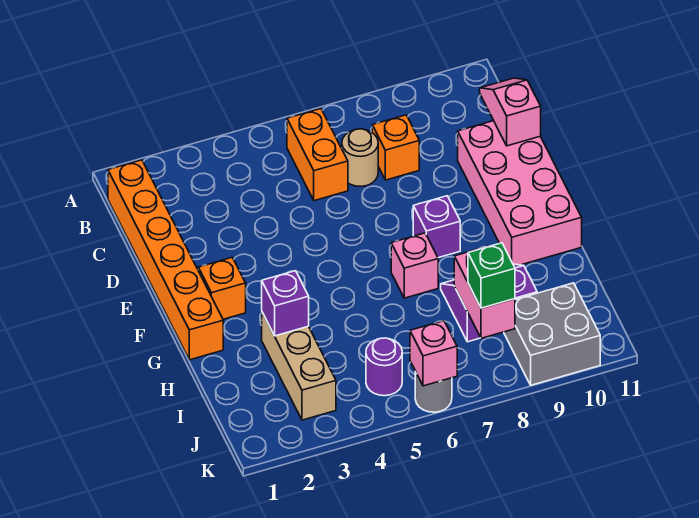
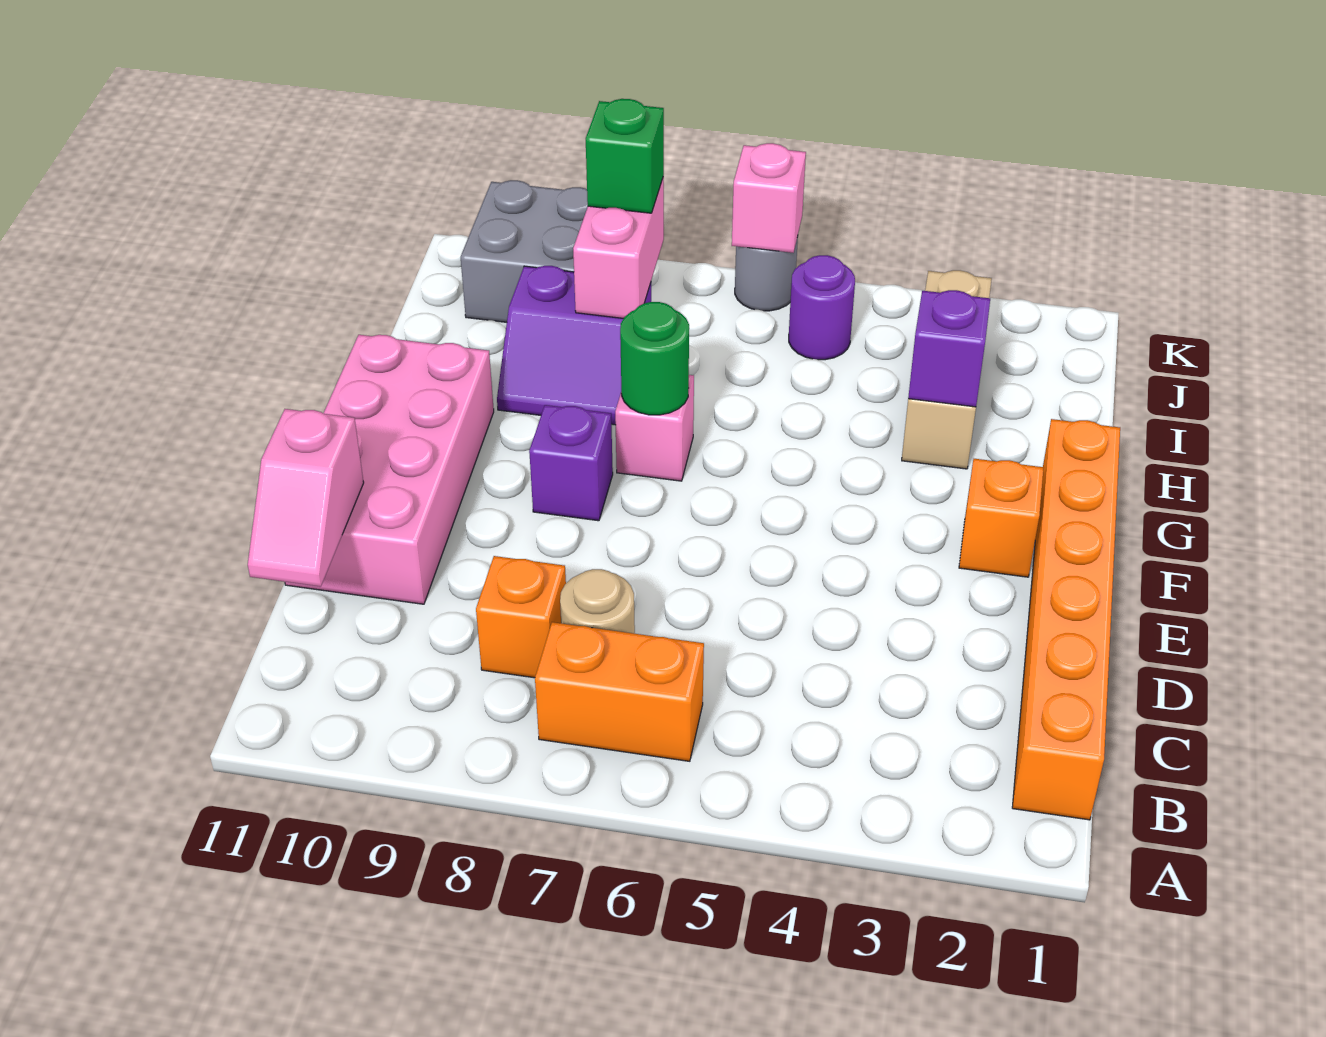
orange 1x2 brick [287,109,348,201] -> orange 1x2 brick turned to [535,622,704,761]
none -> green 1x1 round brick [620,302,689,415]

